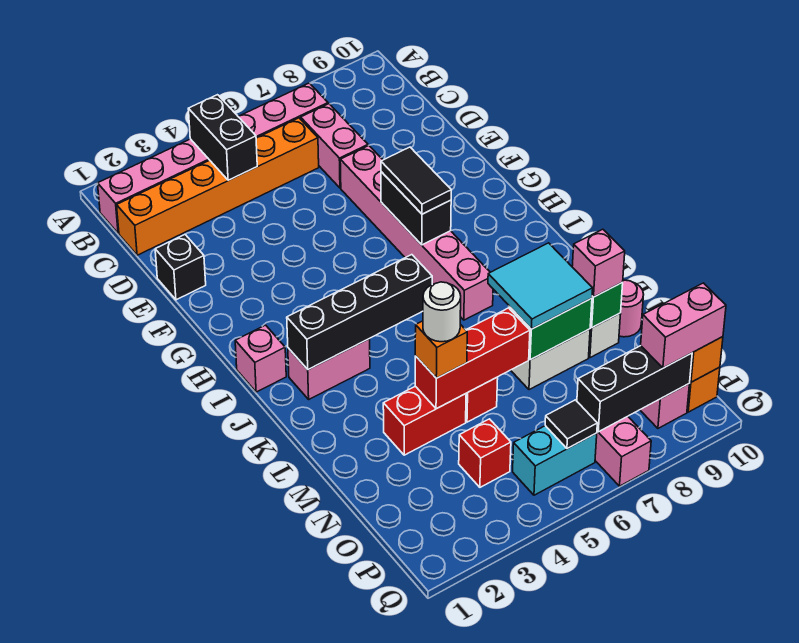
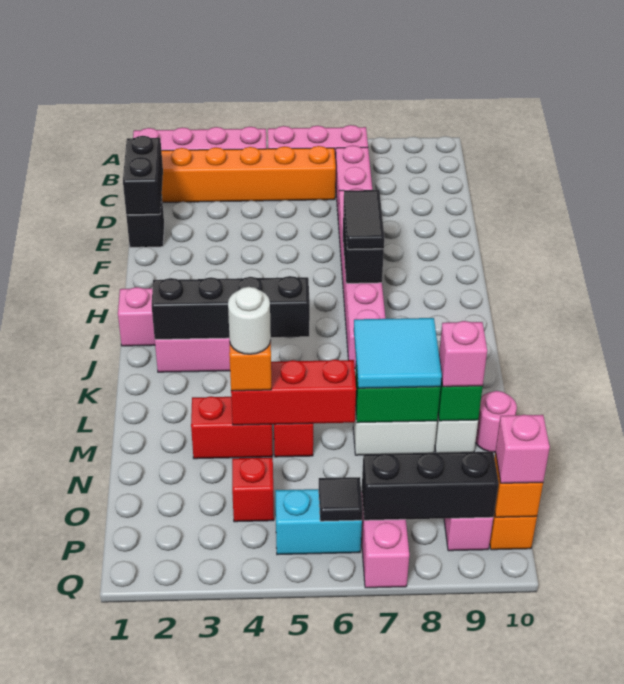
black 1x2 brick [188,95,257,180] -> black 1x2 brick moved to [123,136,163,215]
pink 1x2 brick [641,283,726,368] -> pink 1x1 brick [495,415,550,483]

